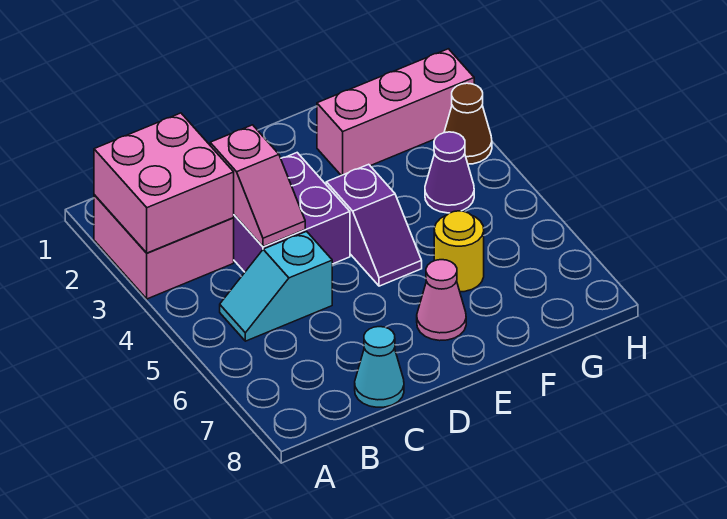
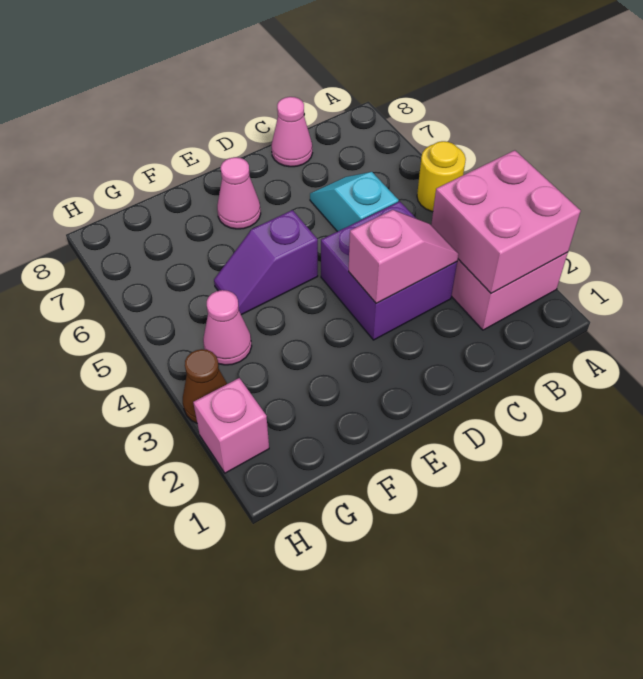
cyan 1x2 slope [220,231,332,341] -> cyan 1x2 slope turned to [310,172,399,232]
pink 1x2 slope [210,125,305,247] -> pink 1x2 slope turned to [349,210,459,303]
cyan 1x1 cone [355,327,404,407] -> pink 1x1 cone [271,97,312,167]
purple 1x2 slope [326,164,422,286] -> purple 1x2 slope turned to [214,210,318,315]
pink 1x3 brick [317,49,474,176] -> pink 1x1 brick [193,378,269,473]
yellow 1x1 round brick [434,211,484,292] -> yellow 1x1 round brick moved to [417,141,466,212]
purple 1x1 cone [425,132,474,213] -> pink 1x1 cone [203,290,252,365]

